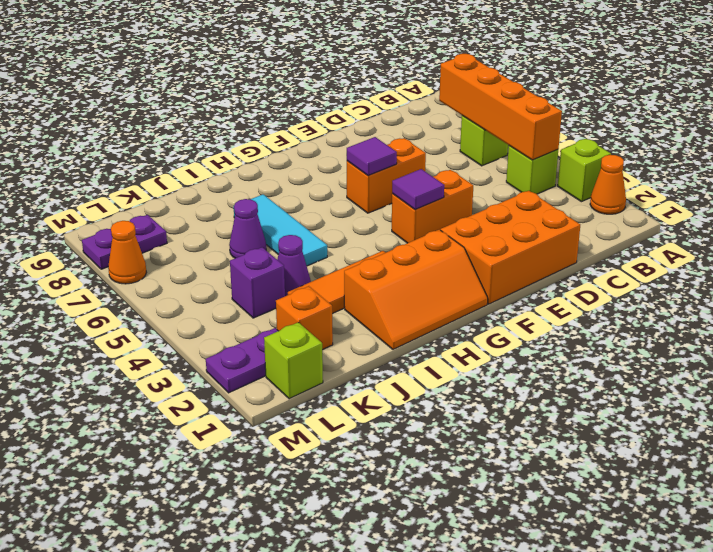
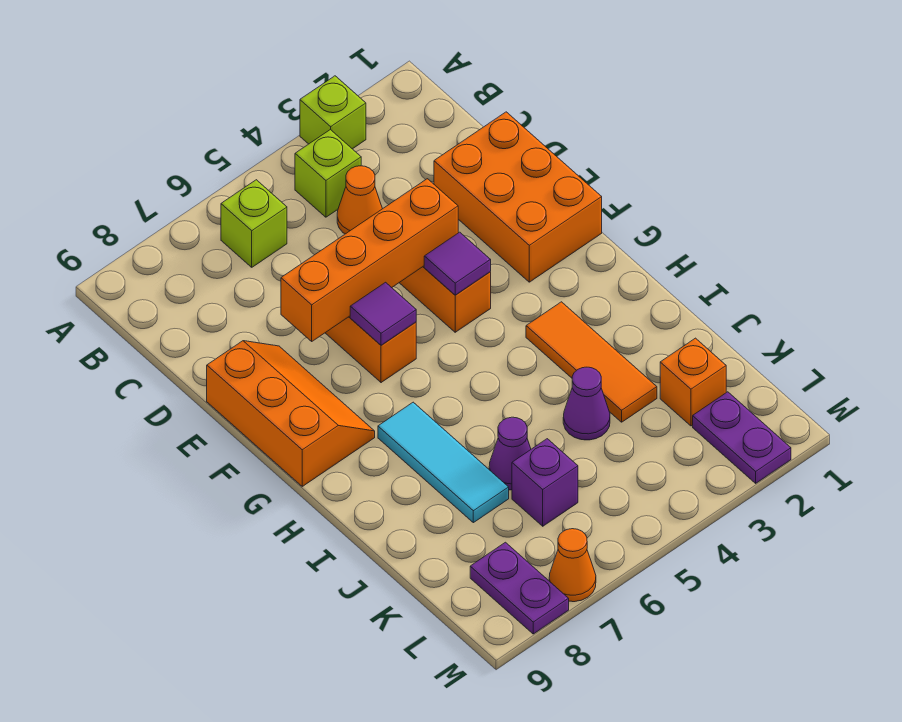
orange 1x1 cone [590,155,626,214] -> orange 1x1 cone moved to [337,166,382,234]
orange 1x4 brick [439,54,562,160] -> orange 1x4 brick moved to [281,179,458,341]
orange 2x3 slope [344,230,488,349] -> orange 2x3 slope moved to [207,341,375,486]
cyan 1x3 tile [234,194,327,266] -> cyan 1x3 tile turned to [378,402,509,523]
purple 1x1 brick [230,247,285,318] -> purple 1x1 brick moved to [512,439,578,526]
lime 1x1 brick [264,322,323,399] -> none

